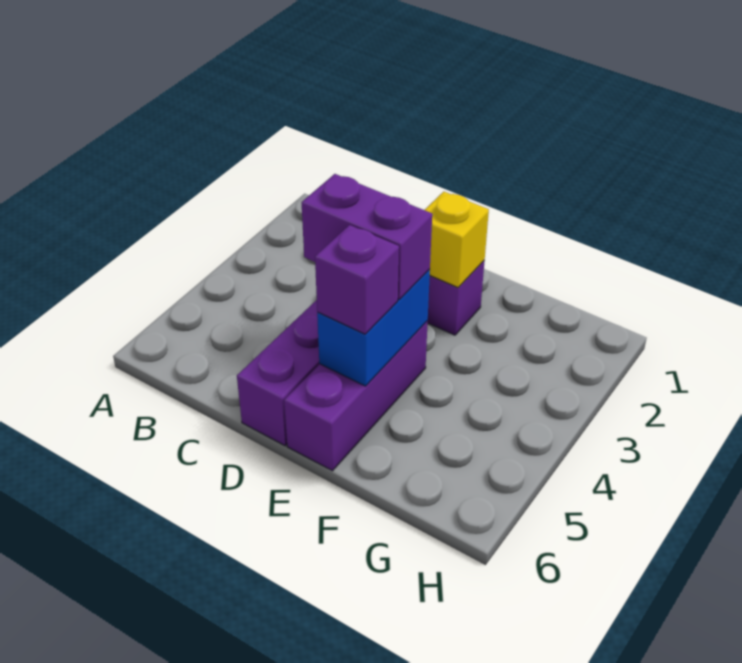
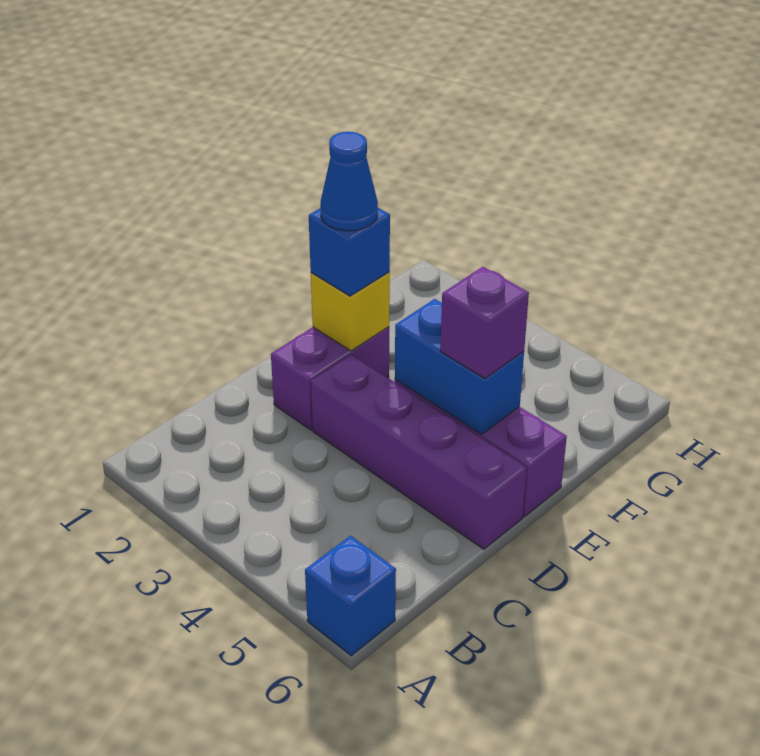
none -> blue 1x1 brick [305,536,396,656]
purple 1x2 brick [302,174,432,299] -> none
none -> blue 1x1 brick [309,208,390,296]
none -> blue 1x1 cone [320,132,378,231]

